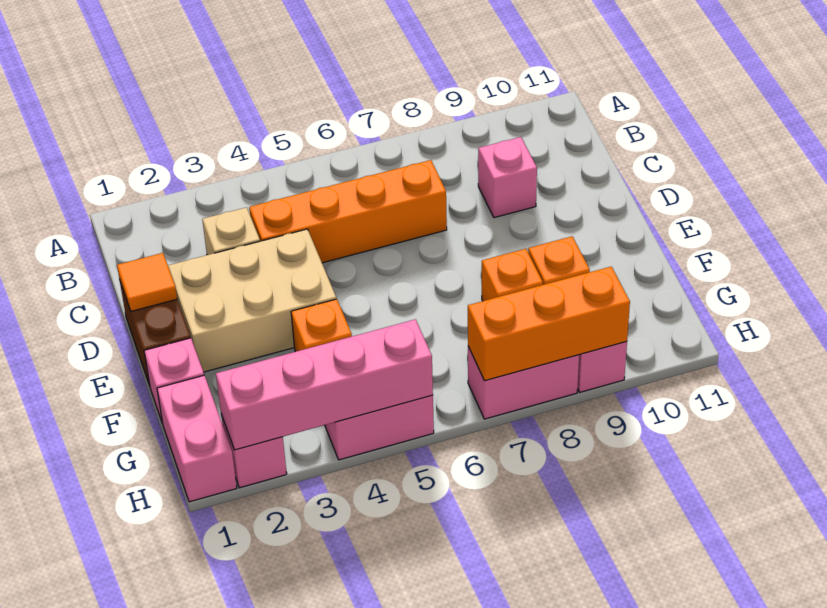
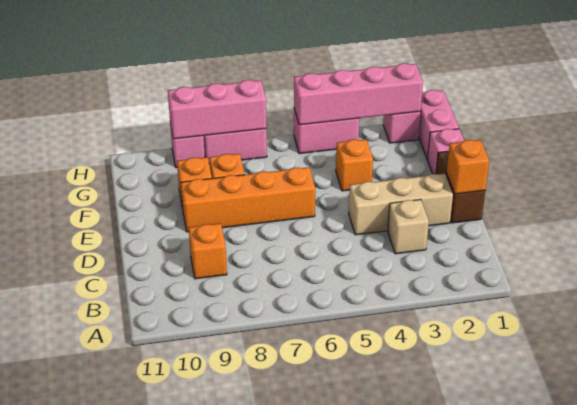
orange 1x4 brick [249,160,447,263] -> orange 1x4 brick moved to [181,167,315,232]
pink 1x1 brick [478,137,537,218] -> orange 1x1 brick [189,223,227,279]
orange 1x1 tile [117,253,177,311] -> orange 1x1 brick [446,140,489,194]
tan 2x3 brick [168,229,336,372] -> tan 1x3 brick [349,174,453,235]
orange 1x3 brick [468,267,630,381] -> pink 1x3 brick [168,80,266,139]

